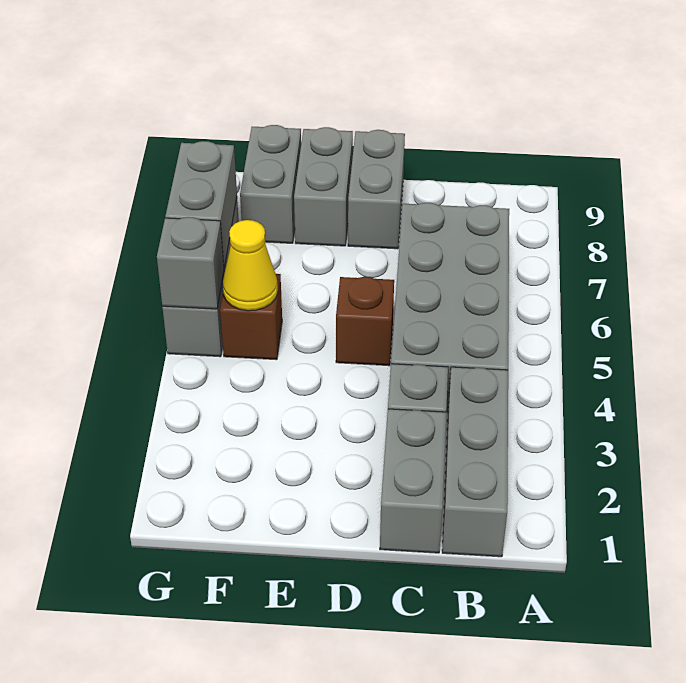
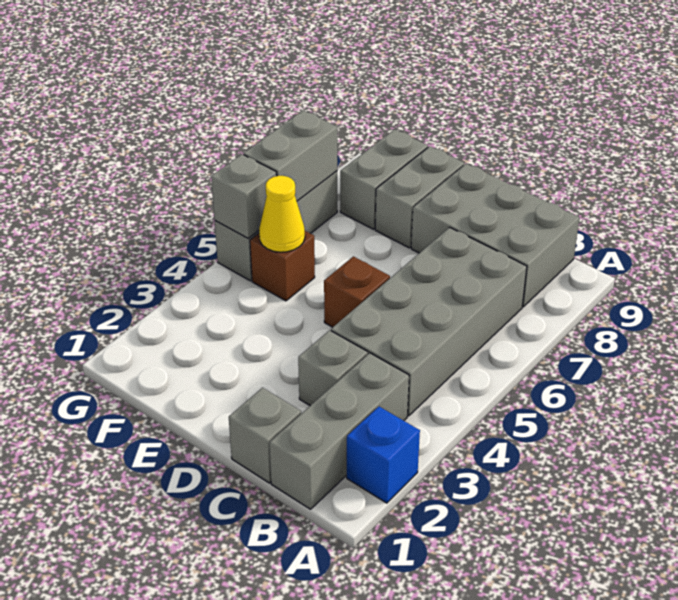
none -> blue 1x1 brick [347,407,420,503]
grey 1x2 brick [380,409,446,553] -> grey 1x1 brick [229,388,301,483]
grey 1x2 brick [348,130,405,249] -> grey 2x3 brick [411,164,579,307]

